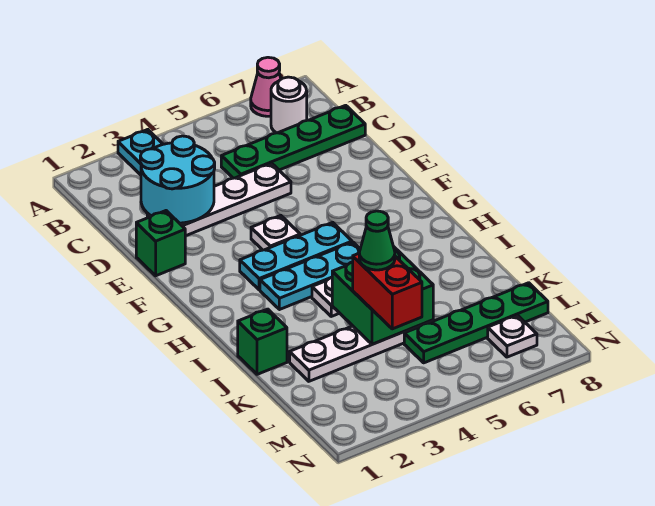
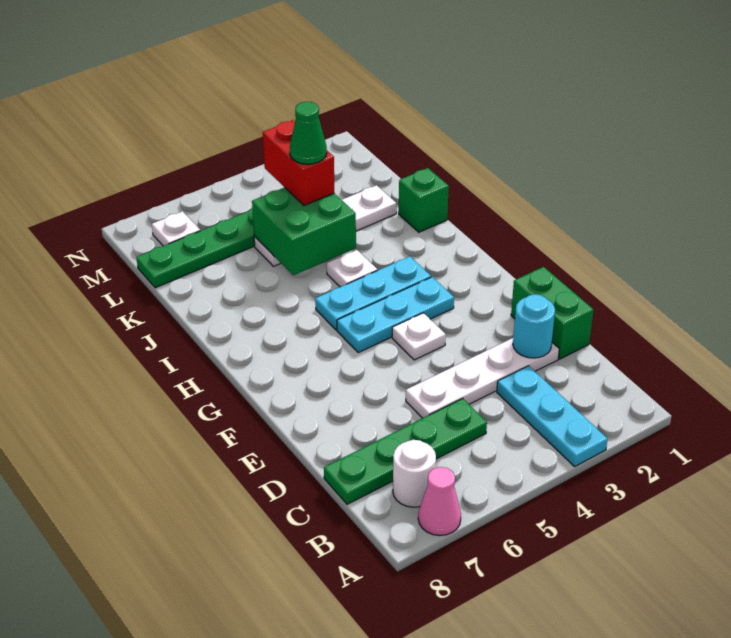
cyan 2x2 round brick [140,136,215,223] -> cyan 1x1 round brick [513,294,555,358]
green 1x1 brick [136,211,185,276] -> green 1x2 brick [511,267,594,359]

